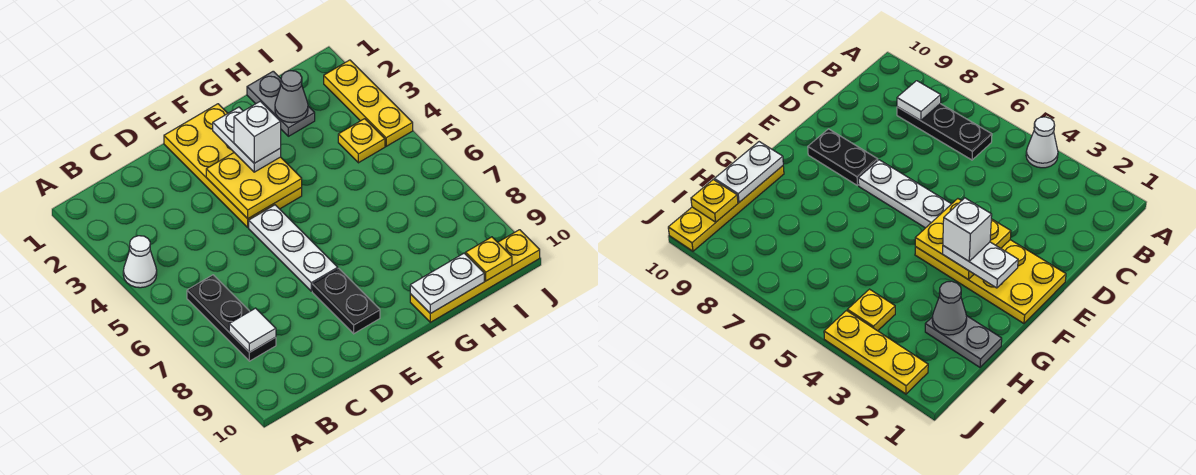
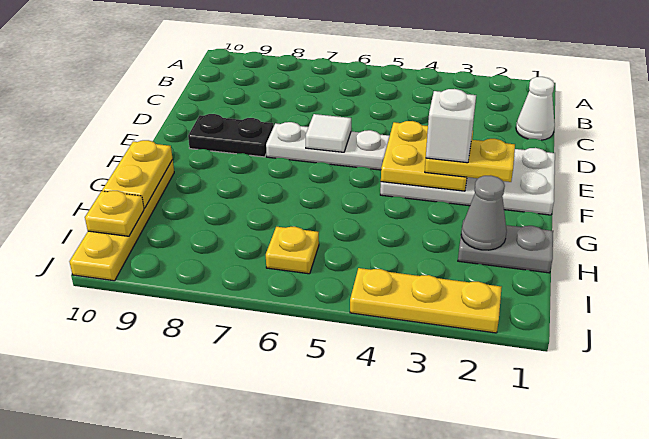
white 1x1 cone [123,236,157,288] -> white 1x1 cone moved to [516,77,555,140]
black 1x3 plate [187,275,276,361] -> none
white 1x1 tile [229,308,276,352] -> white 1x1 tile moved to [306,114,351,152]
yellow 2x4 plate [164,104,302,227] -> white 2x4 plate [380,148,555,215]
white 1x2 plate [213,107,281,172] -> yellow 1x2 plate [425,139,515,182]
white 1x2 plate [410,253,484,314] -> yellow 1x2 plate [102,140,173,208]
yellow 1x1 plate [338,119,385,163] -> yellow 1x1 plate moved to [266,227,319,274]

